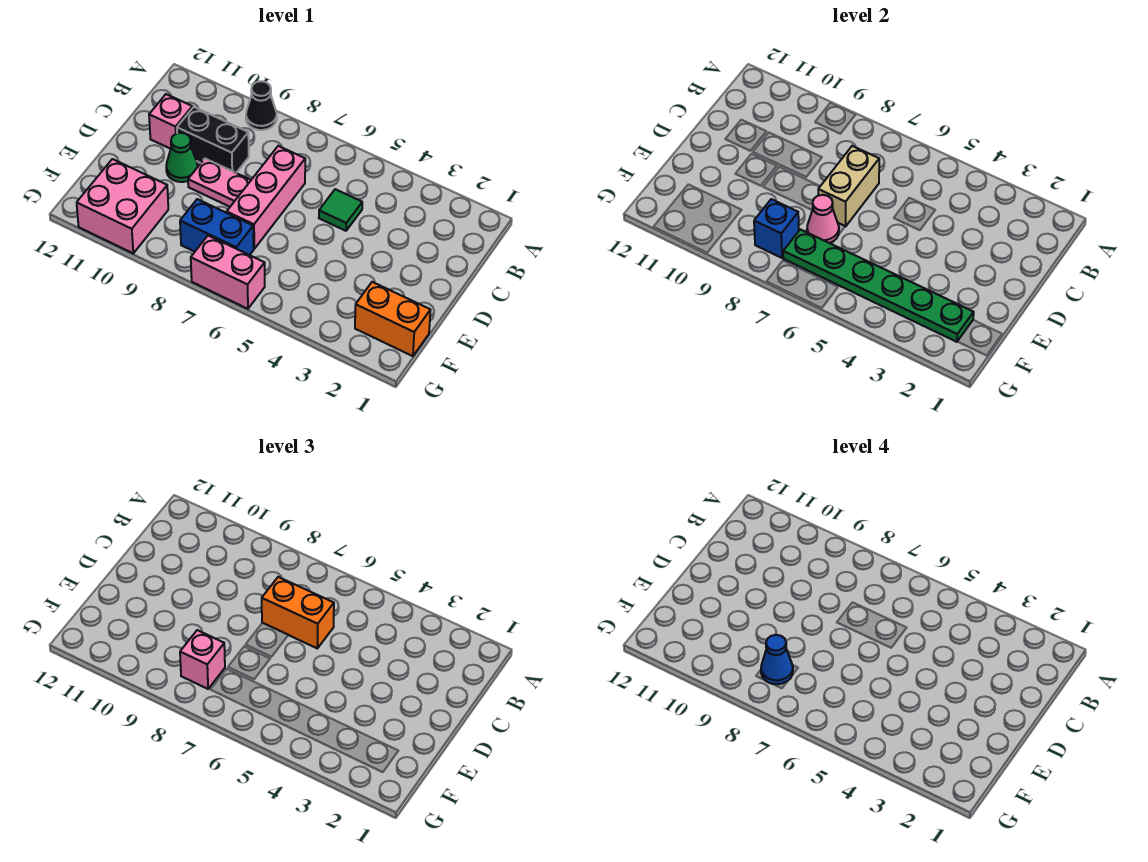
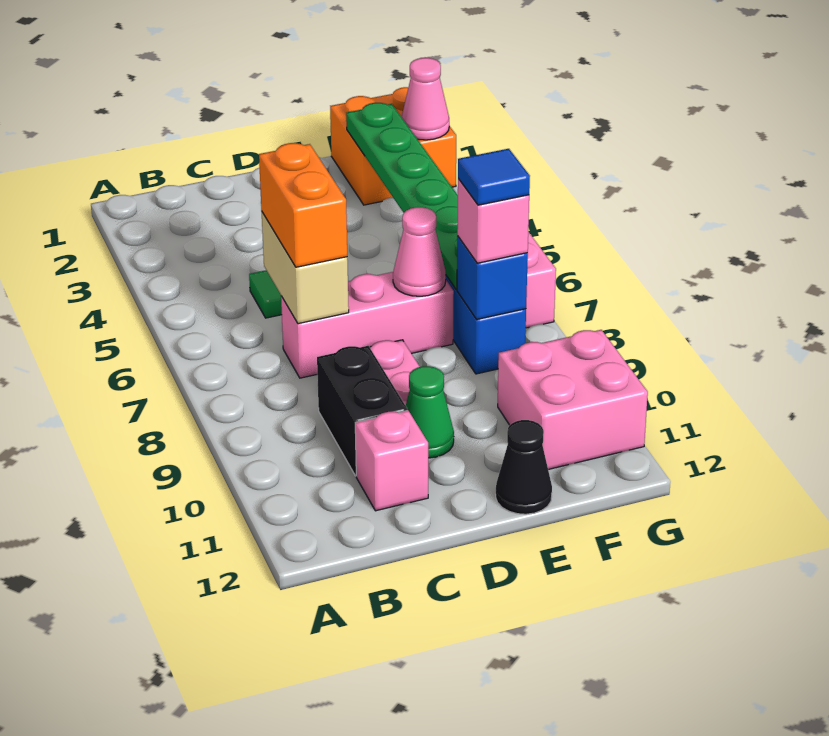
black 1x1 cone [246,81,277,130] -> black 1x1 cone moved to [496,420,552,514]
tan 1x2 brick [818,146,879,226] -> tan 1x2 brick turned to [262,212,349,324]
orange 1x2 brick [355,282,430,356] -> orange 2x2 brick [330,87,456,205]
blue 1x1 cone [761,635,793,684] -> blue 1x1 tile [458,149,530,205]
none -> pink 1x1 cone [402,58,449,140]

